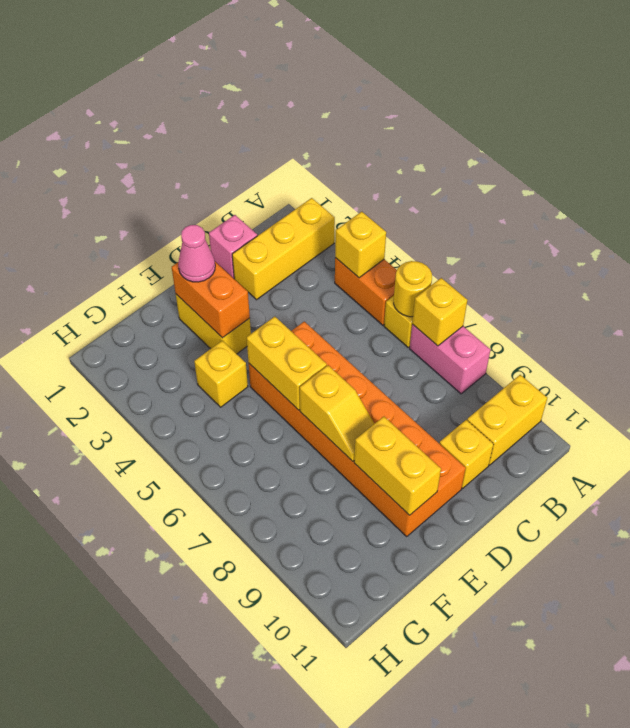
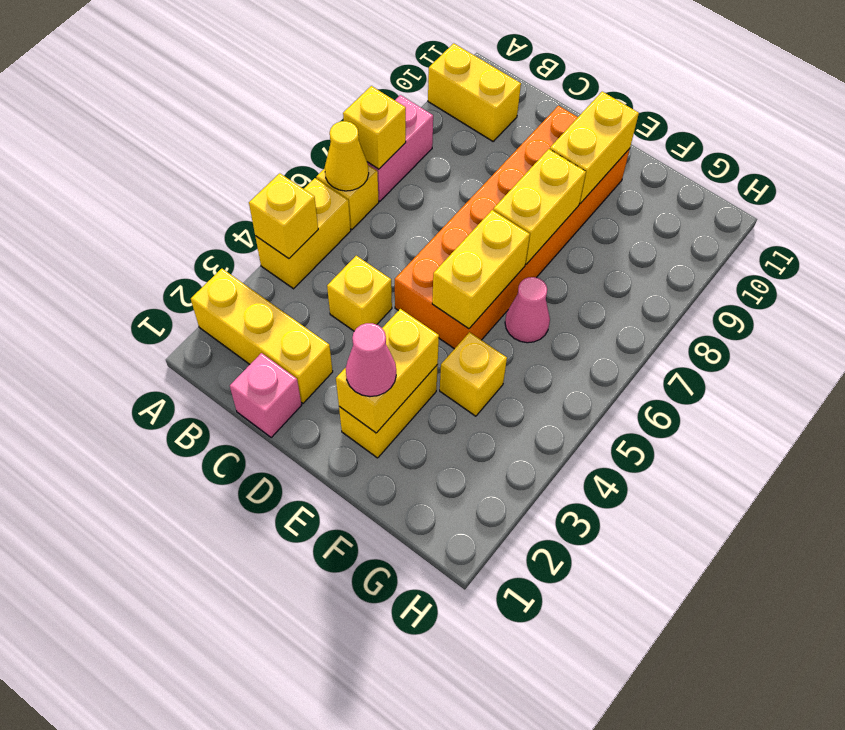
orange 1x2 brick [335,258,397,325] -> yellow 1x2 brick [255,178,351,289]
yellow 1x1 round brick [394,261,432,317] -> yellow 1x1 cone [325,121,369,191]
yellow 1x1 brick [439,420,494,488] -> yellow 1x1 brick moved to [327,256,392,331]
orange 1x2 brick [172,262,250,338] -> yellow 1x2 brick [336,309,439,433]
yellow 1x2 slope [300,365,374,461] -> yellow 1x2 brick [493,149,586,264]
none -> pink 1x1 cone [505,277,550,343]

